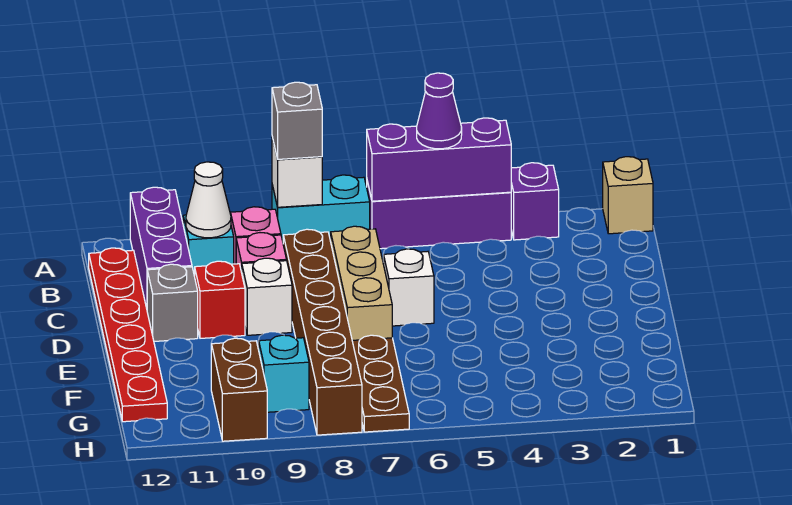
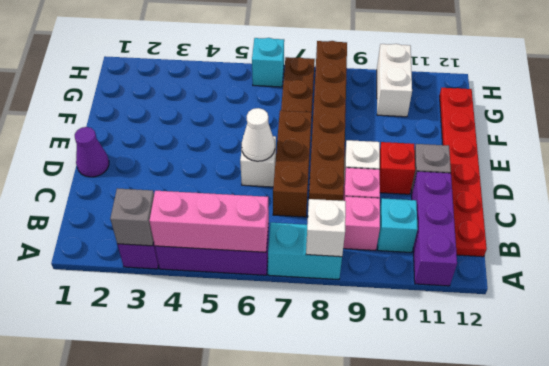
tan 1x1 brick [603,157,653,234] -> none
purple 1x3 brick [367,118,511,201] -> pink 1x3 brick [149,191,269,252]
purple 1x1 cone [417,73,462,149] -> purple 1x1 cone moved to [75,127,109,177]
grey 1x1 brick [272,82,322,159] -> grey 1x1 brick moved to [110,188,154,246]
white 1x1 cone [186,162,231,238] -> white 1x1 cone moved to [242,108,275,161]
tan 1x3 brick [331,226,392,340] -> brown 1x3 brick [273,111,312,217]
cyan 1x1 brick [259,335,309,412] -> cyan 1x1 brick moved to [252,38,284,87]
brown 1x2 brick [211,338,267,441] -> white 1x2 brick [377,44,412,117]

